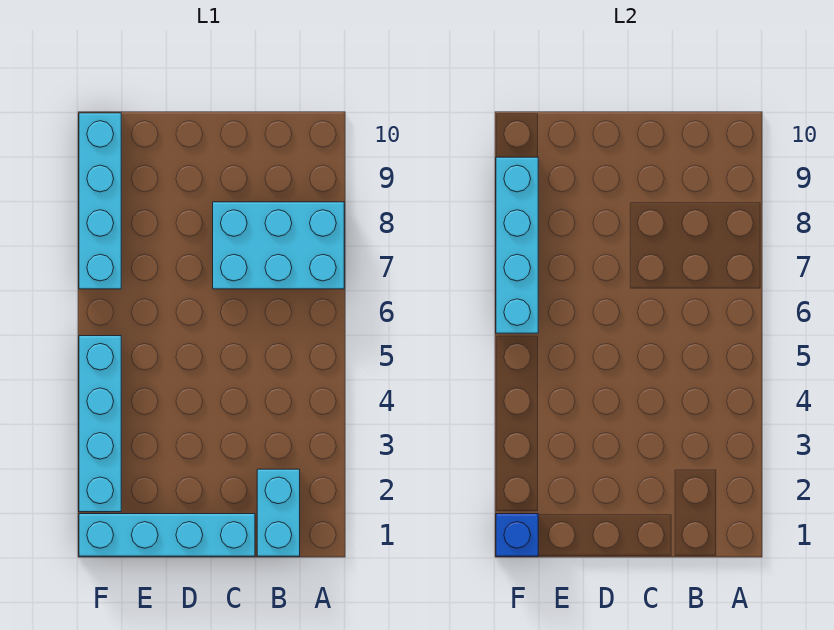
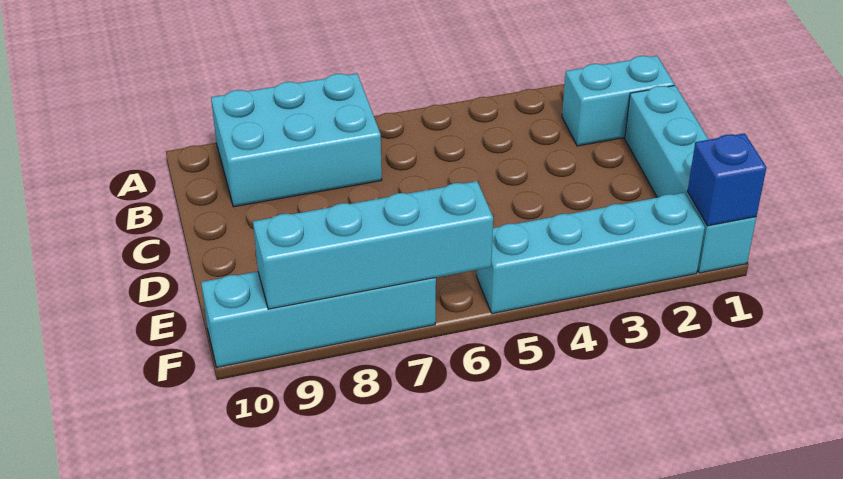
cyan 2x3 brick [213,202,344,289] -> cyan 2x3 brick turned to [211,73,382,207]

